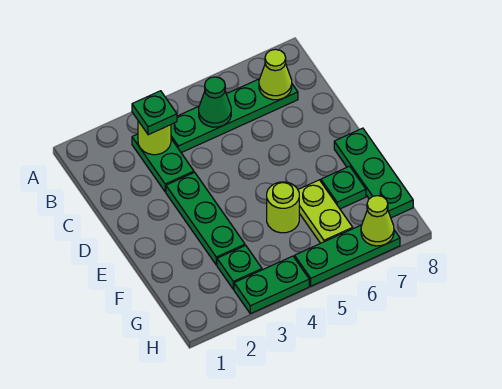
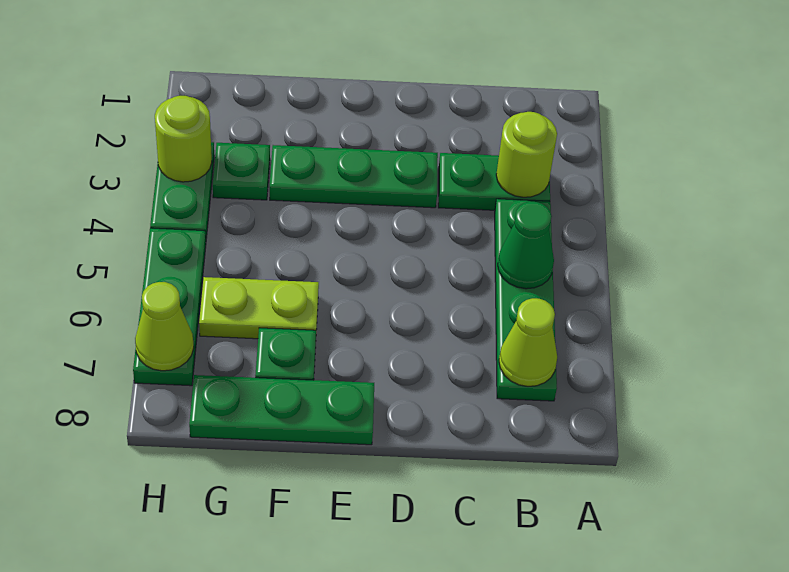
green 1x1 plate [132,91,177,135] -> none
lime 1x1 round brick [267,182,299,233] -> lime 1x1 round brick moved to [155,96,212,182]

